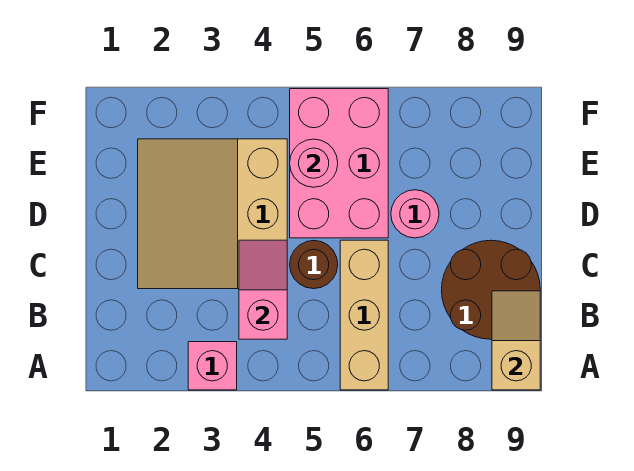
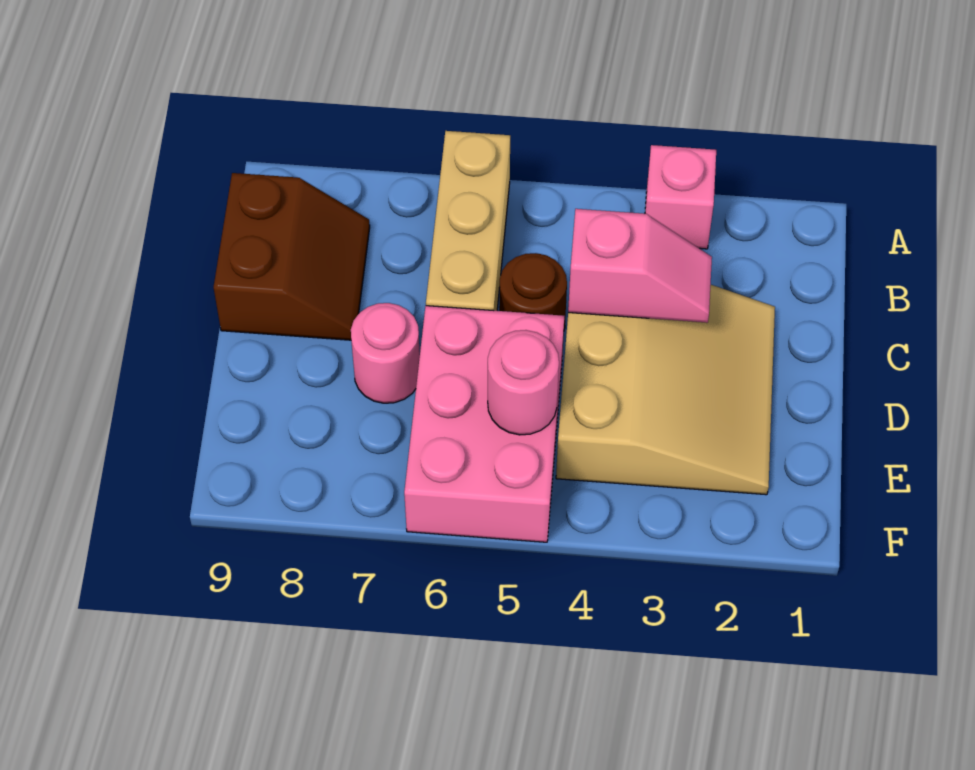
tan 1x2 slope [492,291,540,390] -> none
pink 1x2 slope [239,240,287,339] -> pink 1x2 slope turned to [568,209,712,323]
brown 2x2 round brick [442,240,540,339] -> brown 2x2 slope [214,173,370,340]

